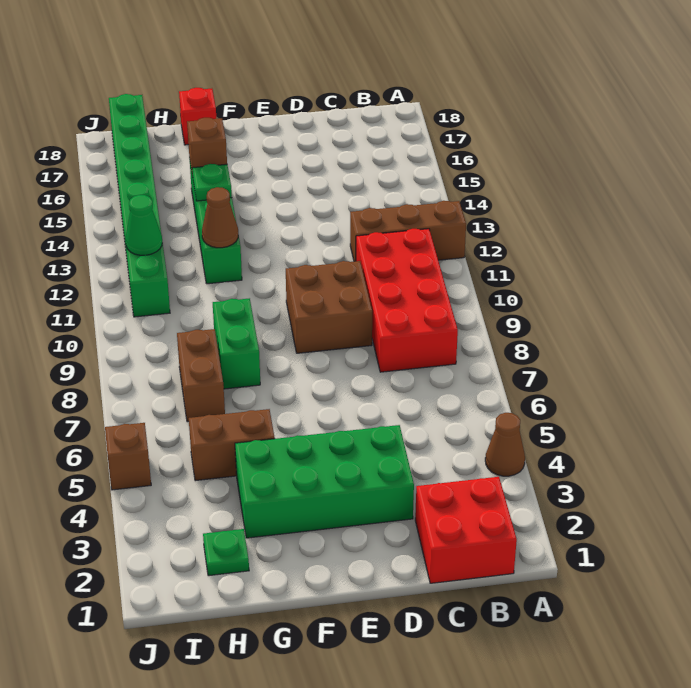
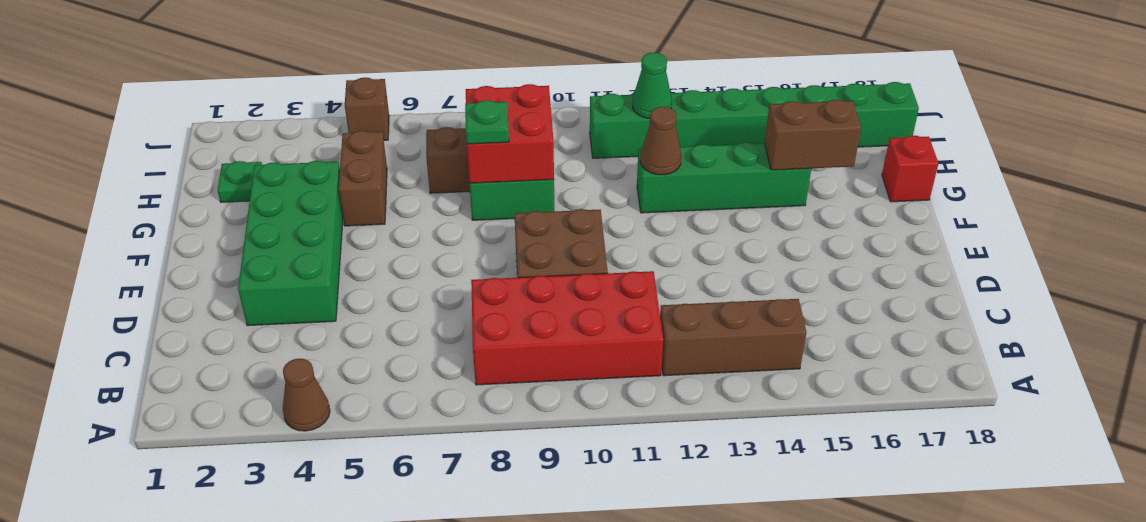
brown 1x3 brick [350,201,466,262] -> brown 1x3 brick turned to [660,299,806,376]
red 2x2 brick [415,477,517,583] -> red 2x2 brick moved to [466,84,554,183]
green 1x1 plate [192,164,232,201] -> green 1x1 plate moved to [465,100,509,144]
brown 1x1 brick [187,118,227,176] -> brown 1x2 brick [765,100,861,170]

